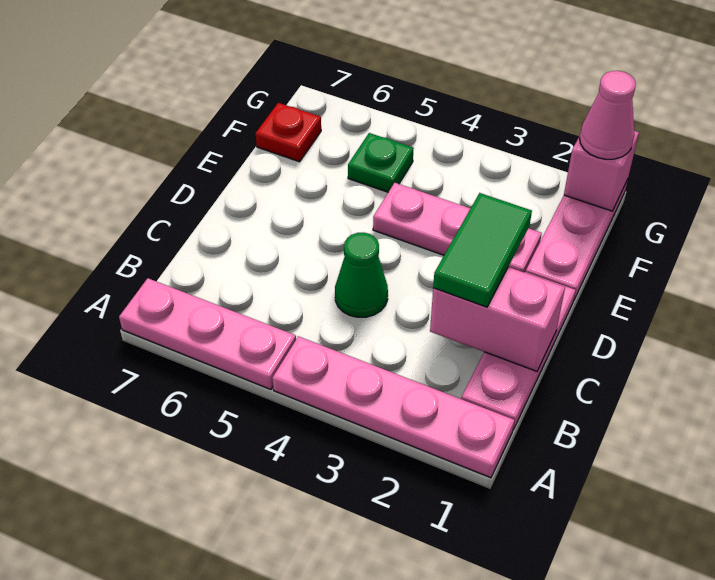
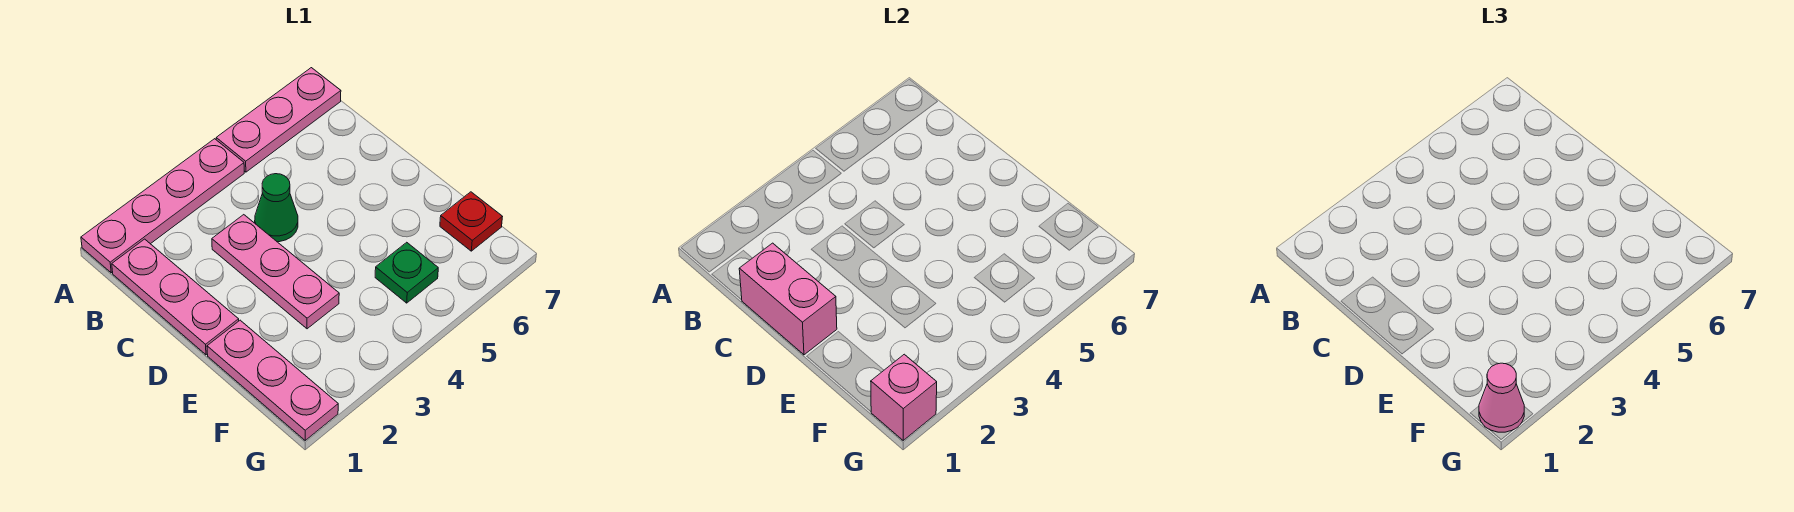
pink 1x2 brick [430,267,565,371] -> pink 1x2 brick turned to [739,243,837,355]
green 1x2 tile [433,193,532,307] -> none
pink 1x3 plate [373,183,542,273] -> pink 1x3 plate turned to [212,215,339,329]

